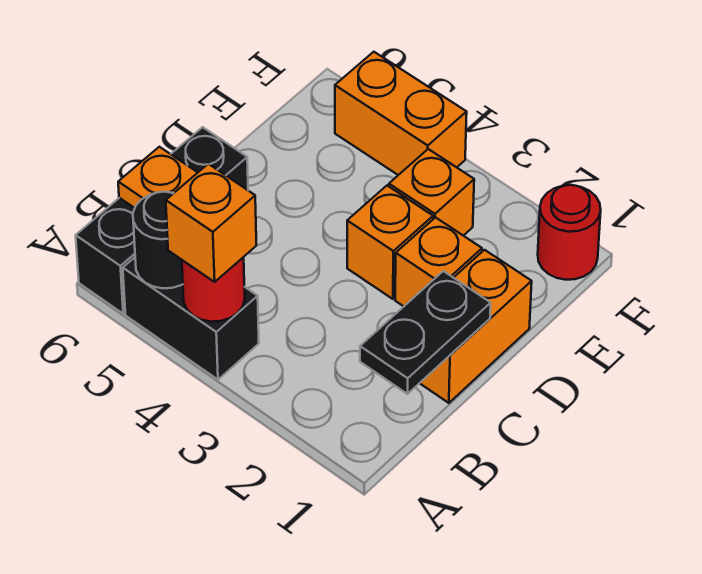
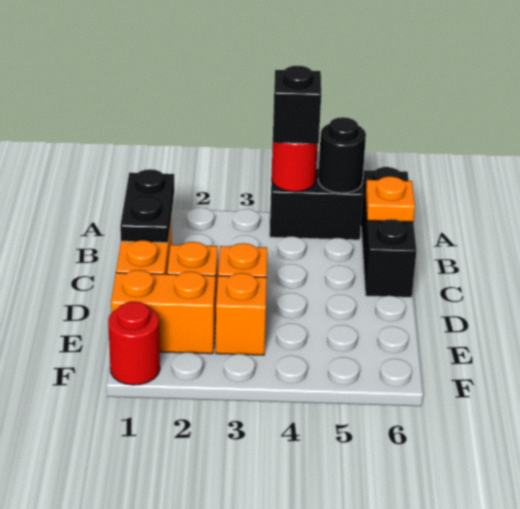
orange 1x1 brick [166,164,256,282] -> black 1x1 brick [273,66,321,144]
orange 1x2 brick [335,52,467,175] -> orange 1x2 brick moved to [111,270,216,354]

